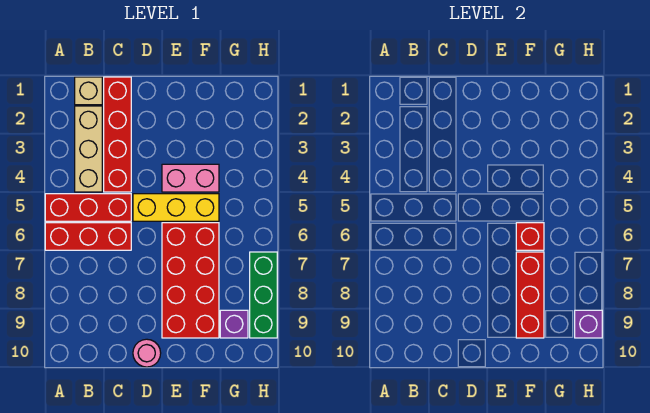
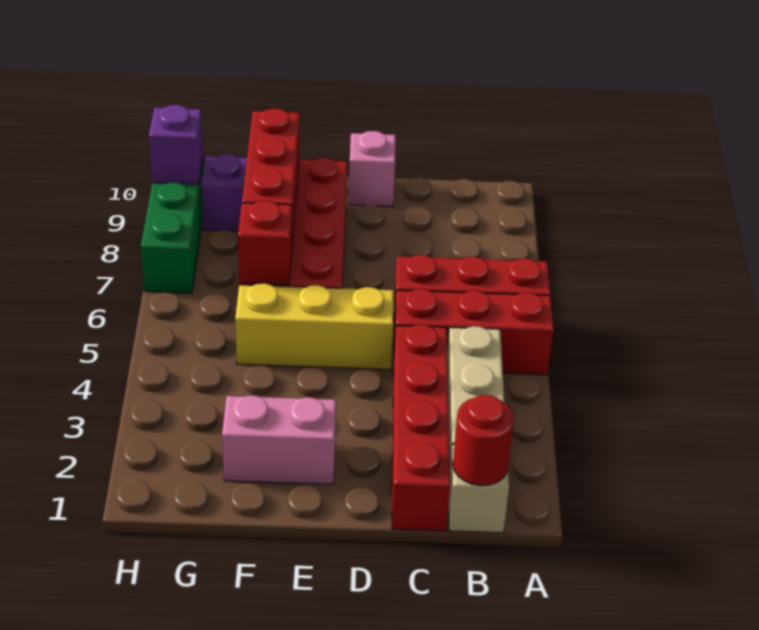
none -> red 1x1 round brick [453,395,514,486]
pink 1x1 round brick [133,339,161,367] -> pink 1x1 brick [349,131,396,206]
pink 1x2 brick [162,164,219,192] -> pink 1x2 brick moved to [222,396,336,484]

